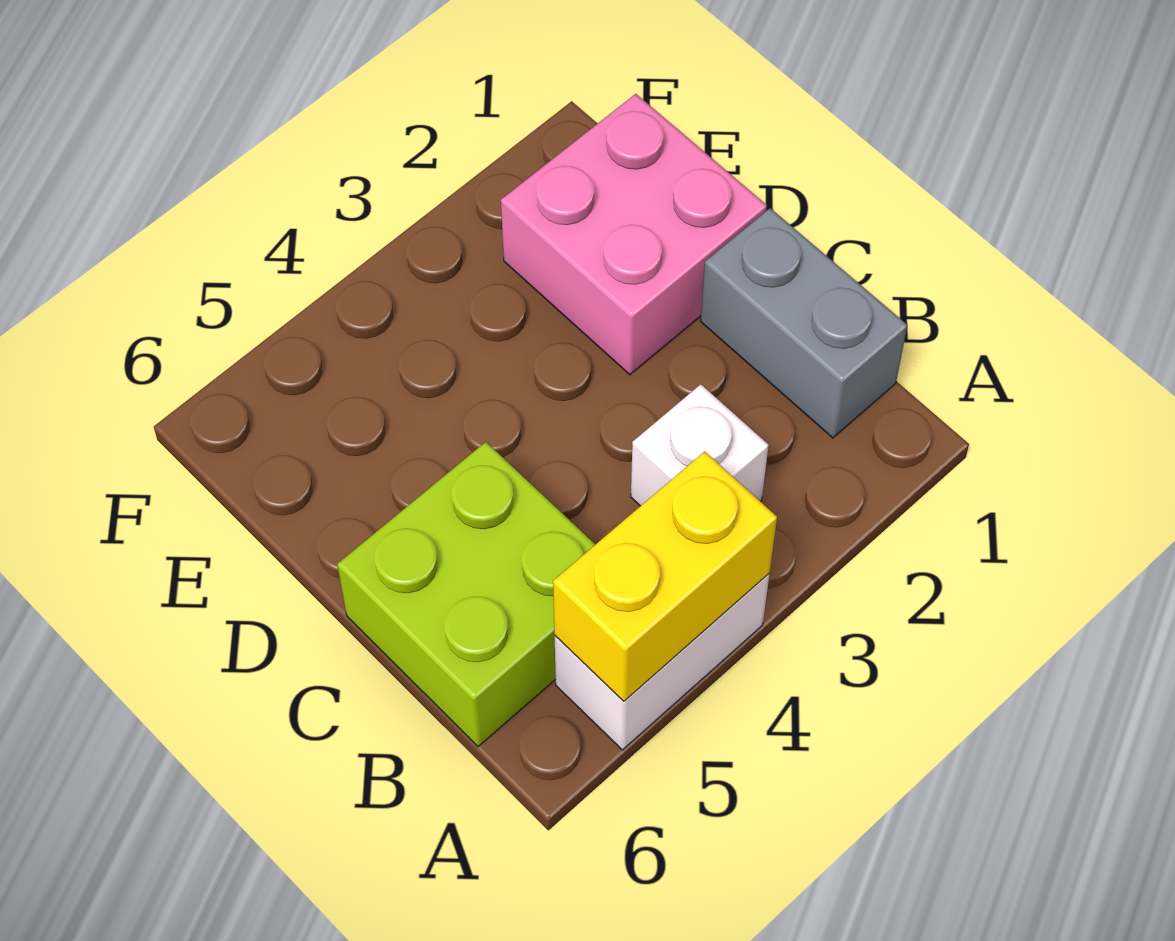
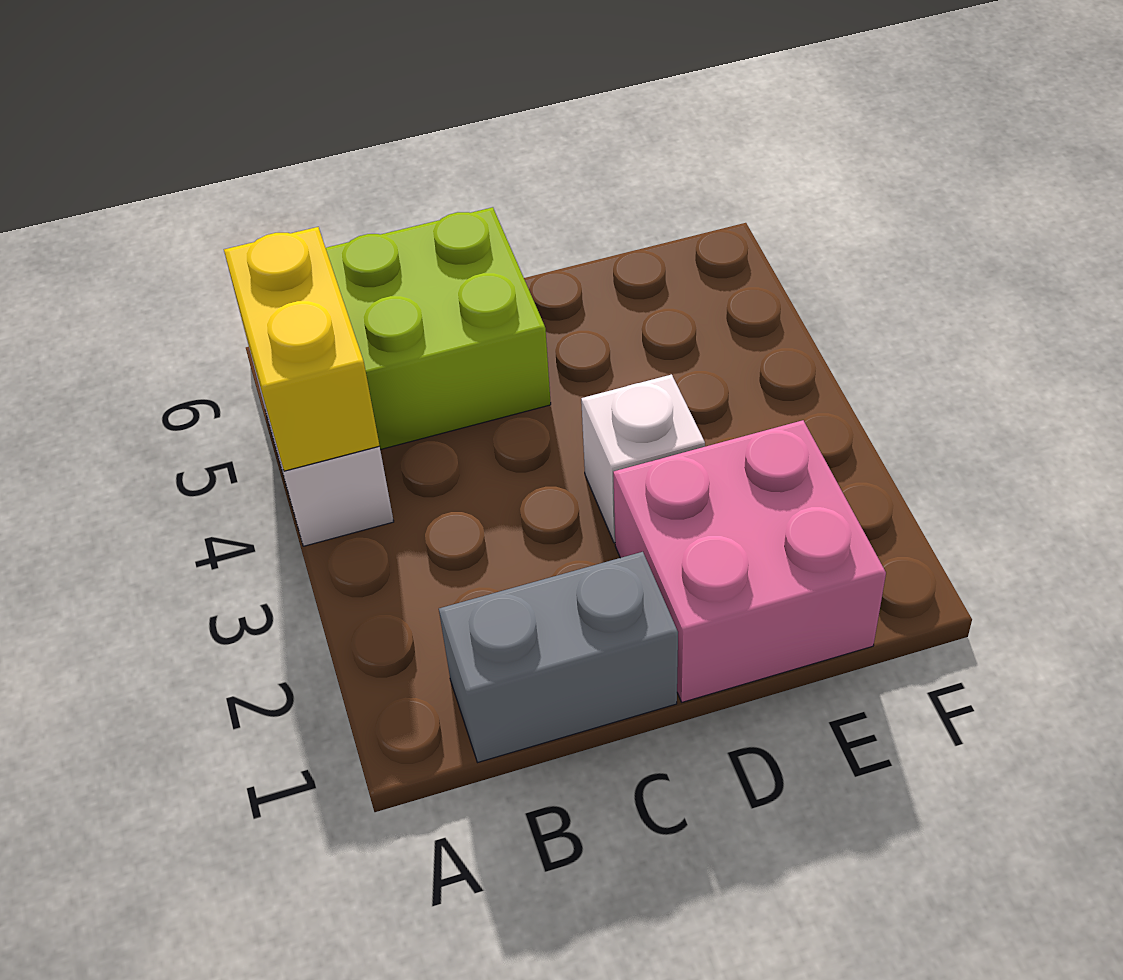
white 1x1 brick [631,384,769,506] -> white 1x1 brick moved to [581,374,705,543]

